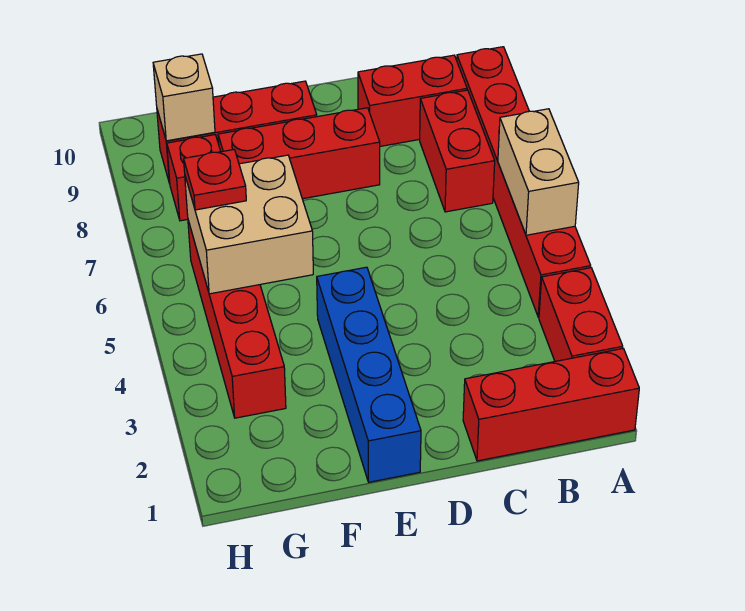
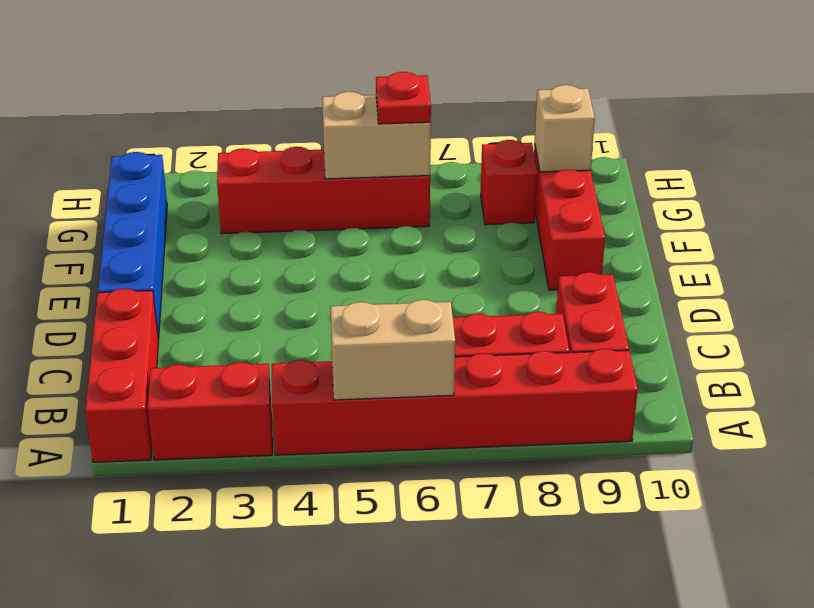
red 1x3 brick [218,108,380,199] -> none
blue 1x4 brick [317,267,421,482] -> blue 1x4 brick turned to [98,152,167,340]
tan 2x2 brick [185,155,313,294] -> tan 1x2 brick [322,92,431,179]

